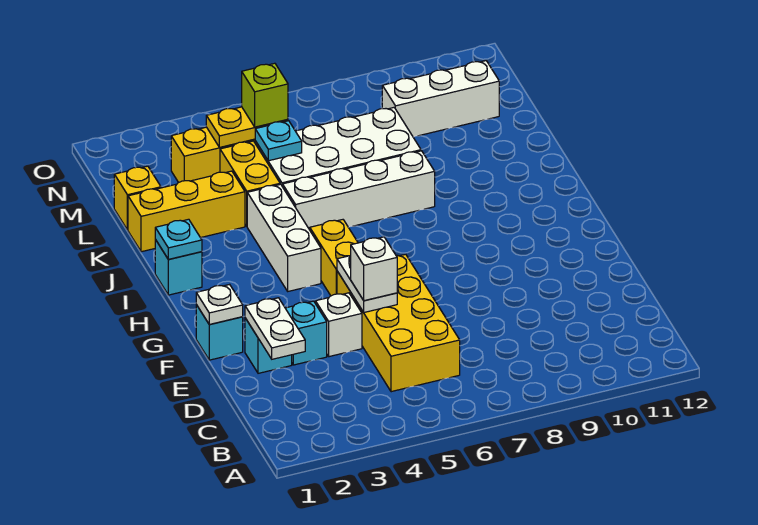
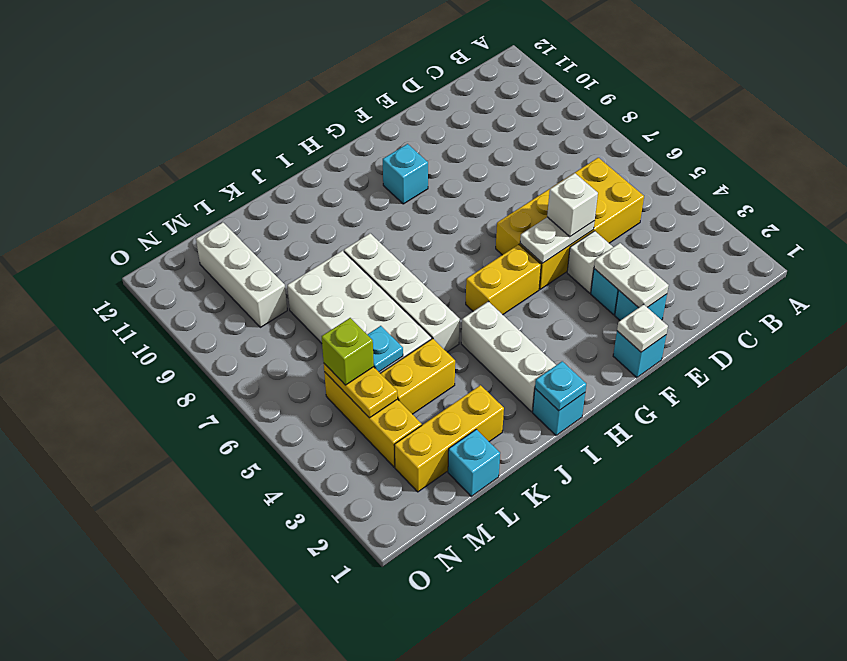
white 1x2 plate [245,298,305,359] -> white 1x2 plate turned to [594,243,669,308]
none -> cyan 1x1 brick [383,144,428,204]
white 1x3 brick [247,184,321,291] -> white 1x3 brick turned to [461,301,556,412]
yellow 1x3 brick [128,171,245,252] -> yellow 1x3 brick turned to [394,385,504,492]
yellow 1x1 brick [114,166,161,230] -> cyan 1x1 brick [448,429,500,496]

